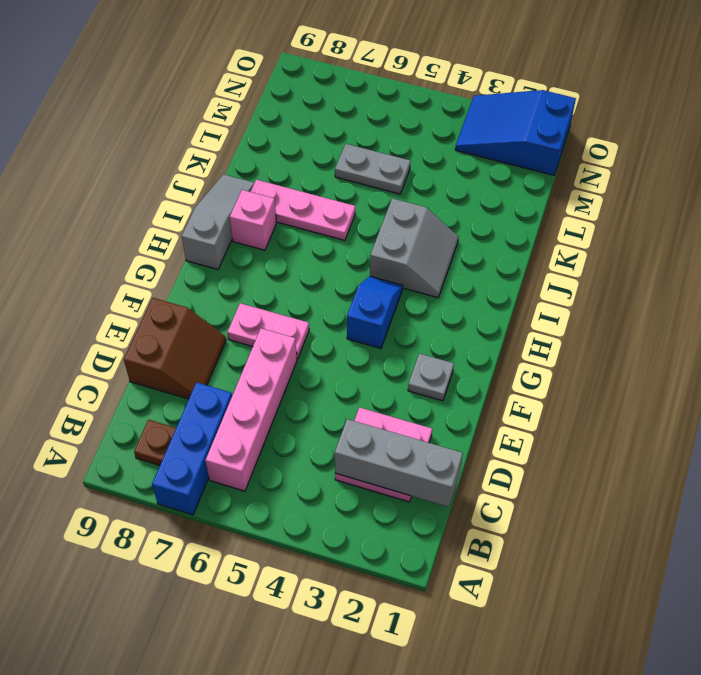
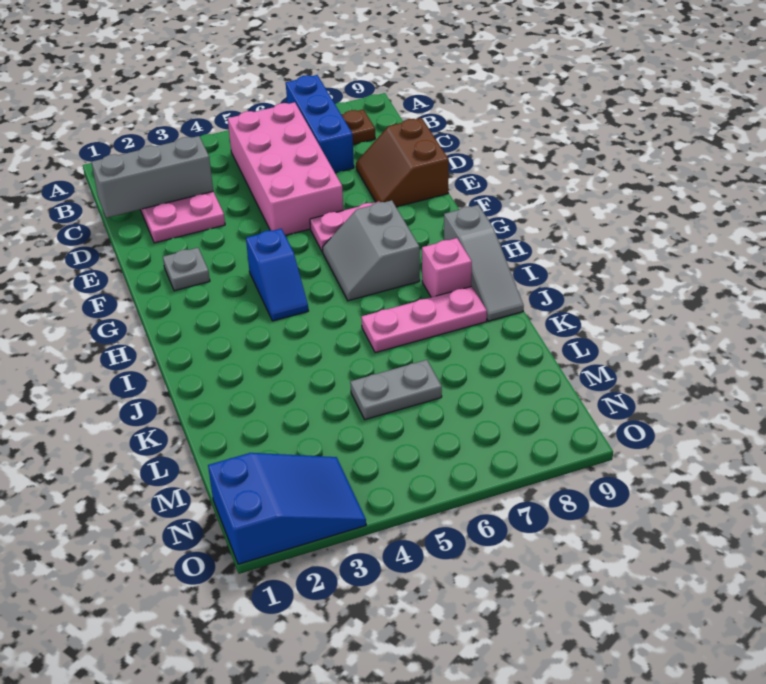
pink 1x4 brick [206,328,297,491] -> pink 2x4 brick [228,102,343,235]
grey 2x2 slope [370,198,458,298] -> grey 2x2 slope moved to [323,200,420,301]

